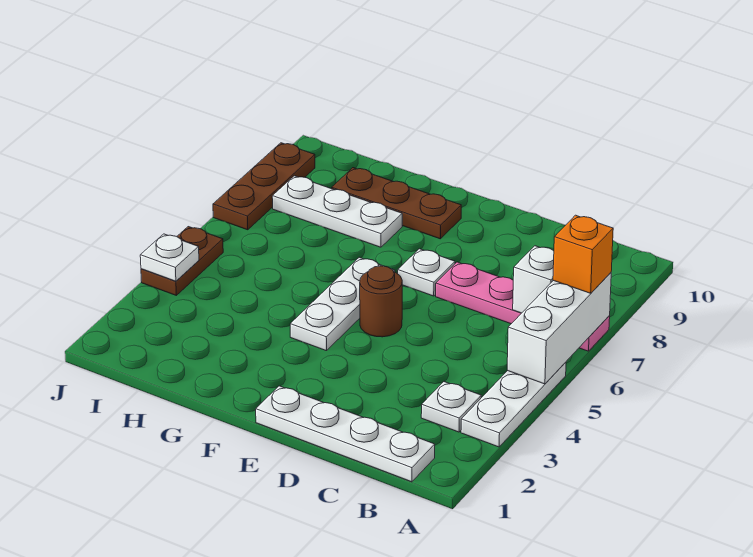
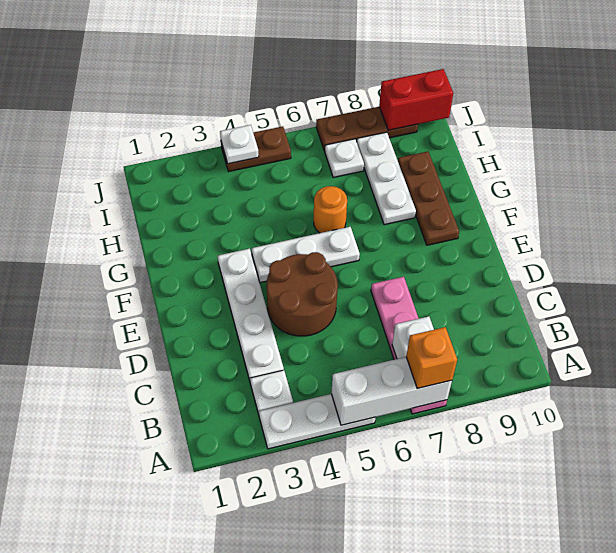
white 1x4 plate [256,386,435,482] -> white 1x4 plate moved to [218,249,284,381]
brown 1x1 round brick [360,266,402,337] -> brown 2x2 round brick [267,252,338,336]
white 1x1 plate [398,249,455,296] -> white 1x1 plate moved to [325,139,364,177]
none -> orange 1x1 round brick [314,186,347,233]
none -> red 1x2 brick [379,69,453,130]

